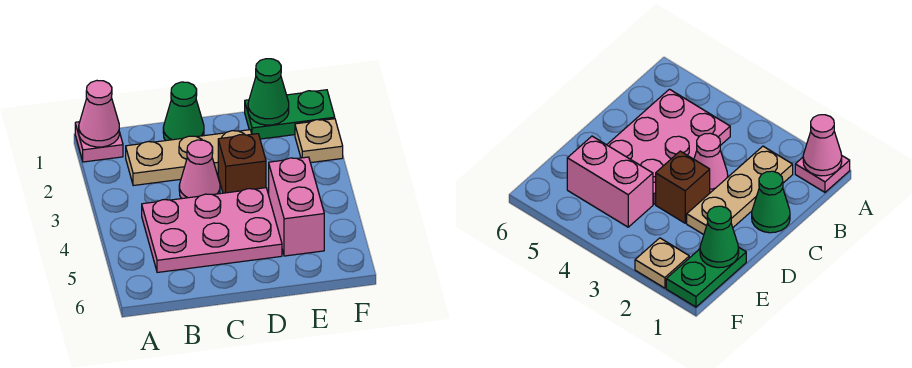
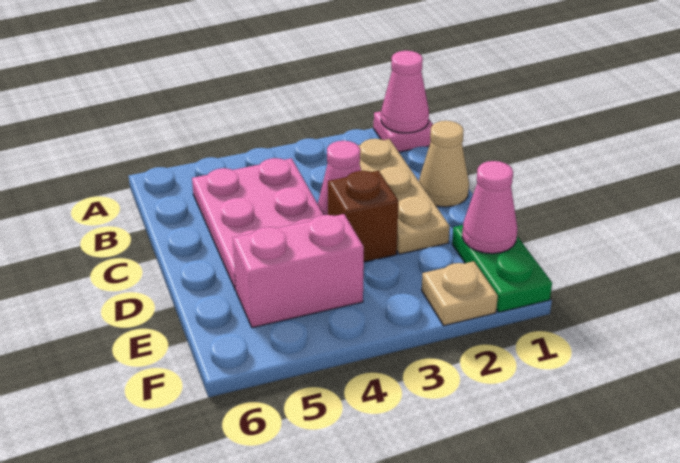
green 1x1 cone [163,82,204,141] -> tan 1x1 cone [419,121,469,207]
green 1x1 cone [248,59,289,125] -> pink 1x1 cone [462,161,517,254]

